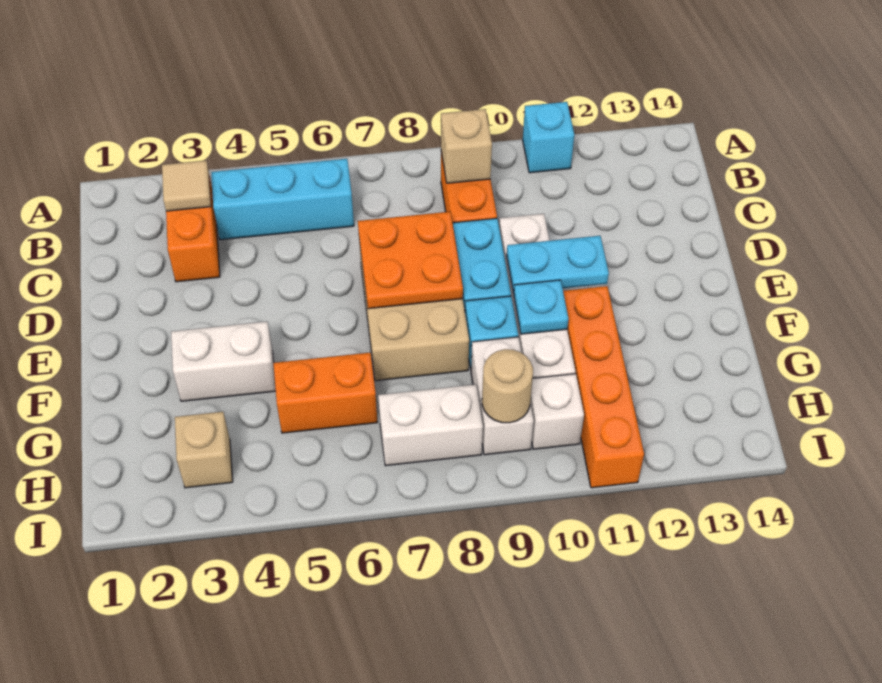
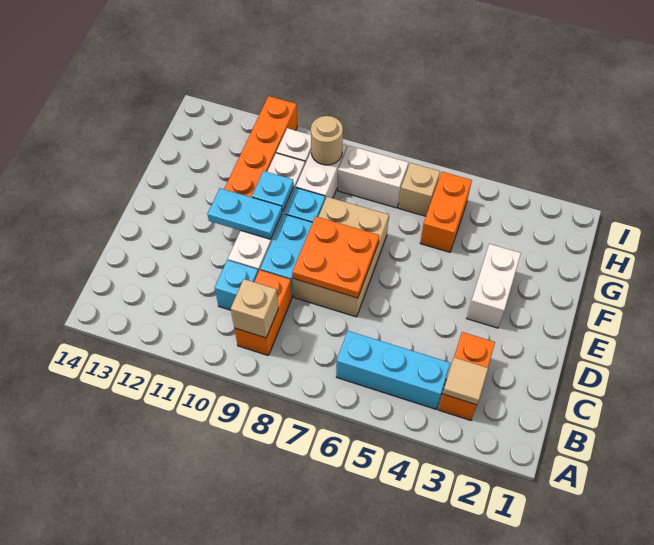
cyan 1x1 brick [523,102,574,173] -> cyan 1x1 brick moved to [215,260,258,310]
white 1x2 brick [171,322,276,401] -> white 1x2 brick turned to [467,244,521,328]
orange 1x2 brick [273,353,377,433] -> orange 1x2 brick turned to [420,172,472,252]
tan 1x1 brick [175,412,233,488] -> tan 1x1 brick moved to [399,163,440,216]

